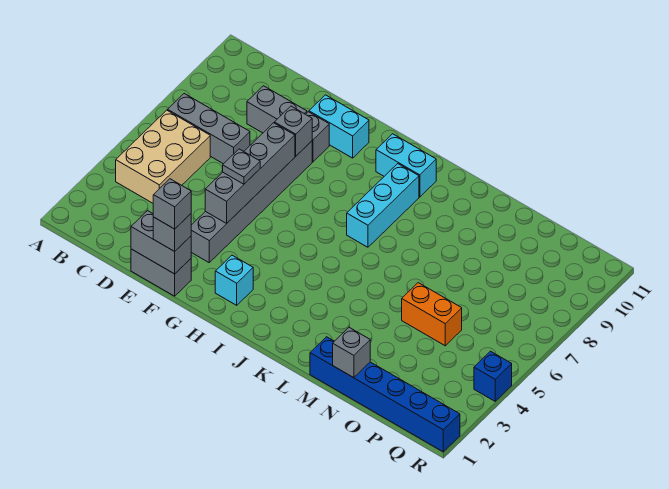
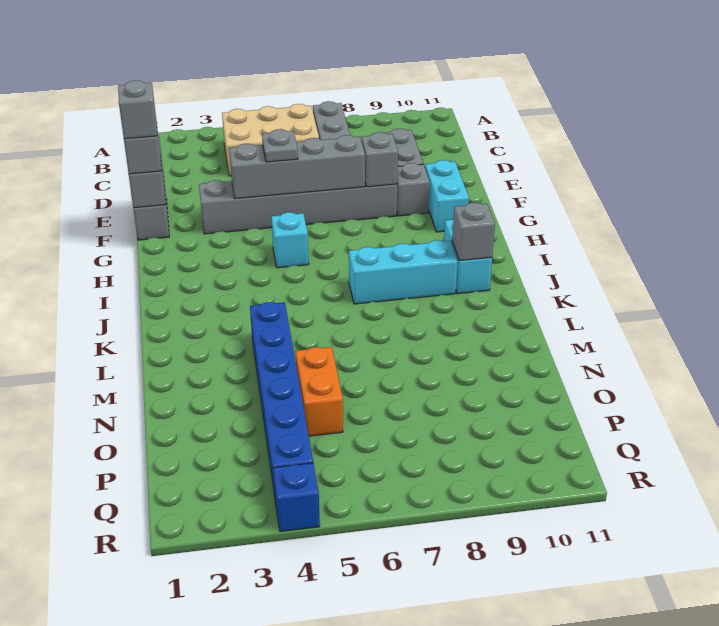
cyan 1x1 brick [215,255,253,305] -> cyan 1x1 brick moved to [271,212,309,268]
blue 1x6 brick [310,337,460,452] -> blue 1x6 brick moved to [250,302,313,496]
grey 1x1 brick [333,327,370,378] -> grey 1x1 brick moved to [452,203,495,261]

